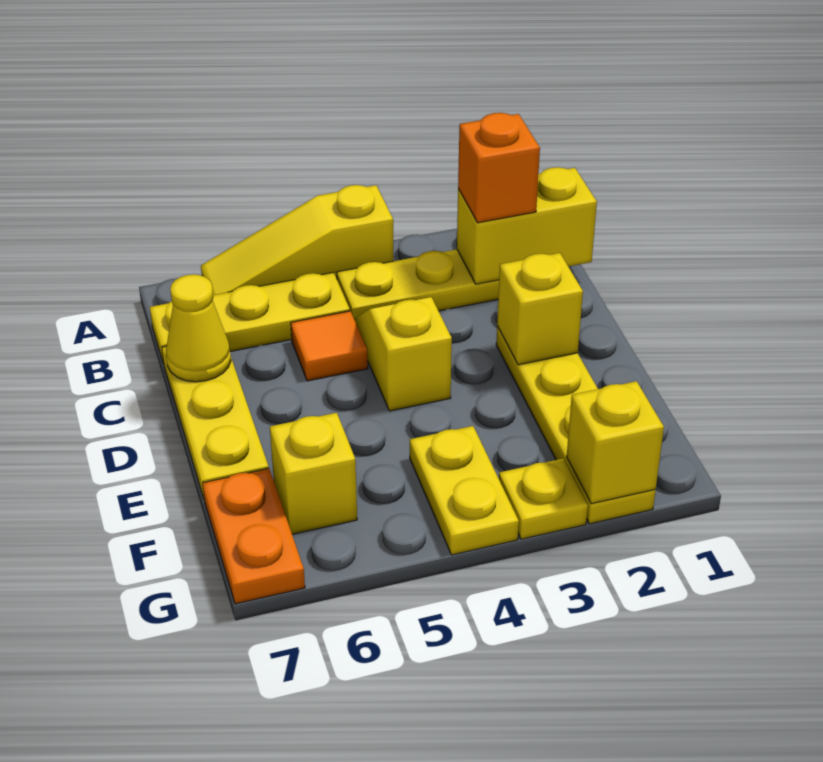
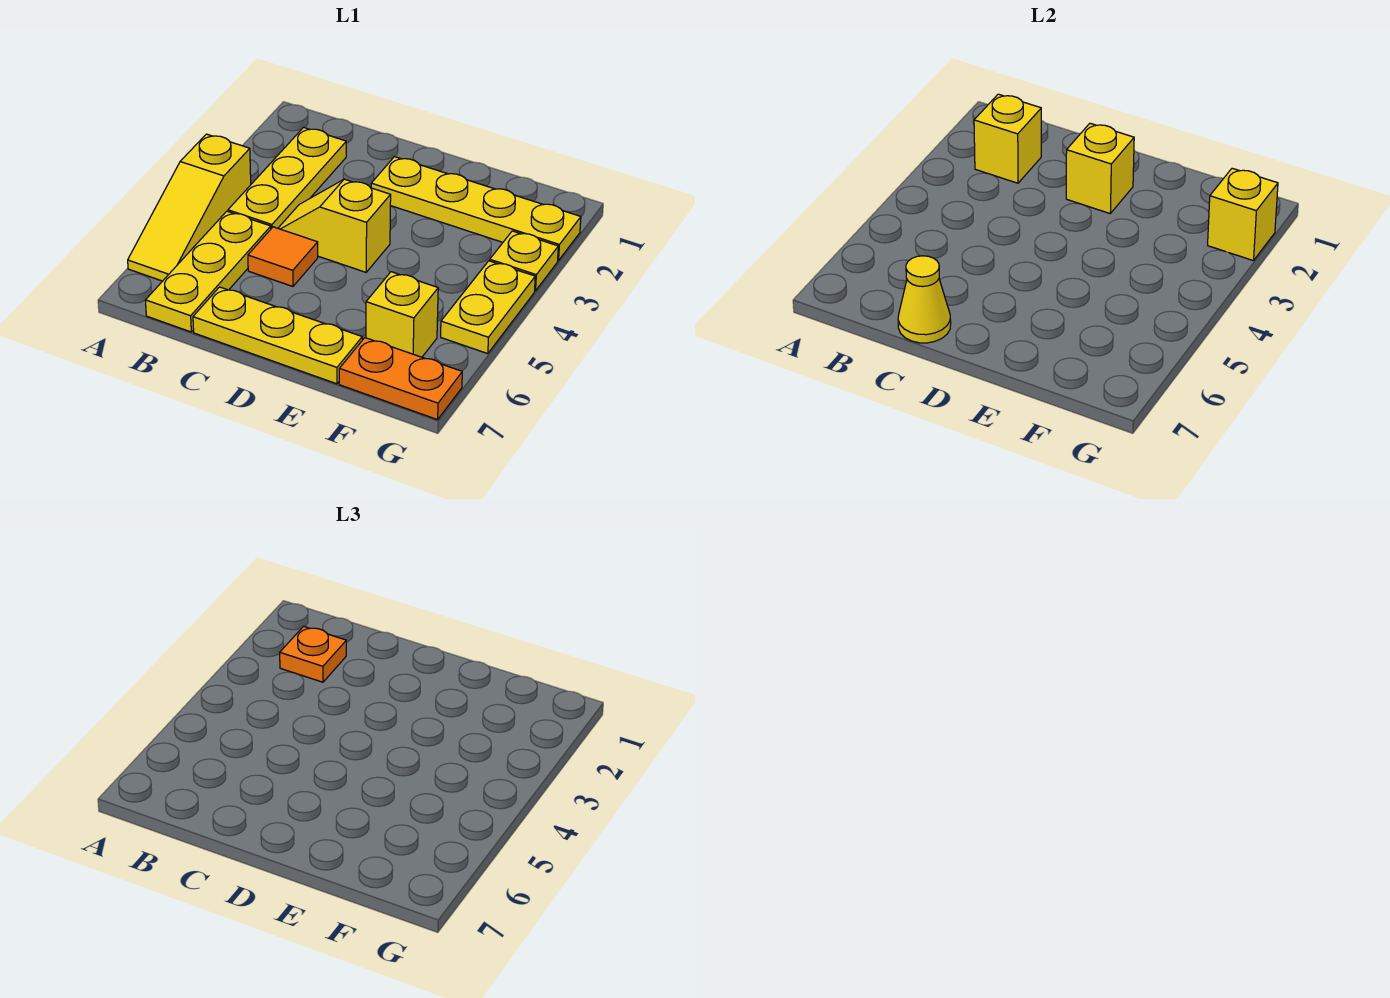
yellow 1x2 brick [457,167,597,284] -> yellow 1x1 brick [974,94,1041,183]
orange 1x1 brick [458,113,540,223] -> orange 1x1 plate [280,626,346,682]
yellow 1x2 plate [410,426,519,555] -> yellow 1x2 plate turned to [441,261,535,354]

